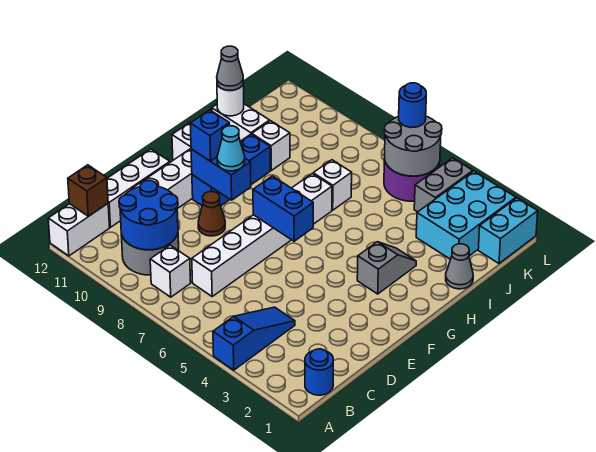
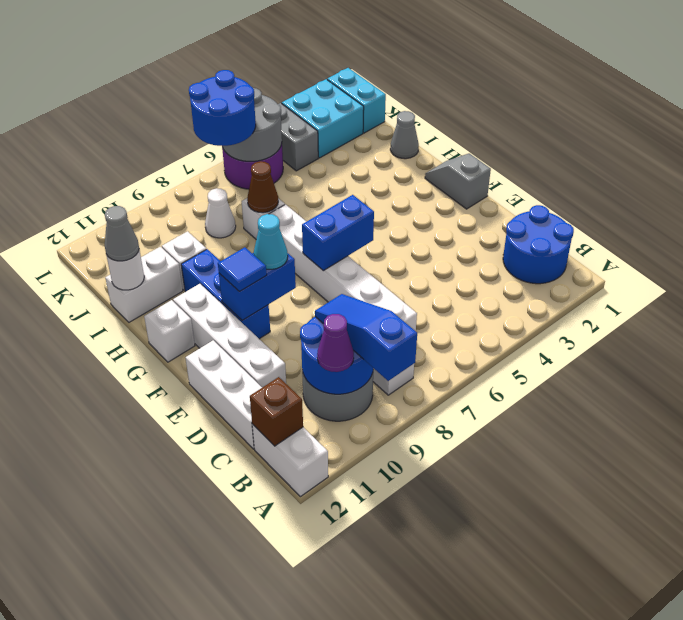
blue 1x3 slope [213,307,295,370] -> blue 1x3 slope moved to [315,294,417,381]
blue 1x1 round brick [305,349,333,395] -> blue 2x2 round brick [503,205,574,284]
none -> purple 1x1 cone [317,314,354,372]
brown 1x1 cone [198,192,225,236] -> brown 1x1 cone moved to [247,161,278,213]
blue 1x1 brick [190,110,230,161] -> blue 1x1 tile [218,247,267,292]
grey 1x2 slope [357,242,416,294] -> grey 1x2 slope moved to [425,154,491,209]
cyan 2x3 brick [416,171,516,259] -> cyan 2x2 brick [282,79,364,158]
none -> white 1x1 cone [205,188,236,238]
blue 1x1 round brick [399,83,426,127] -> blue 2x2 round brick [189,70,256,146]

